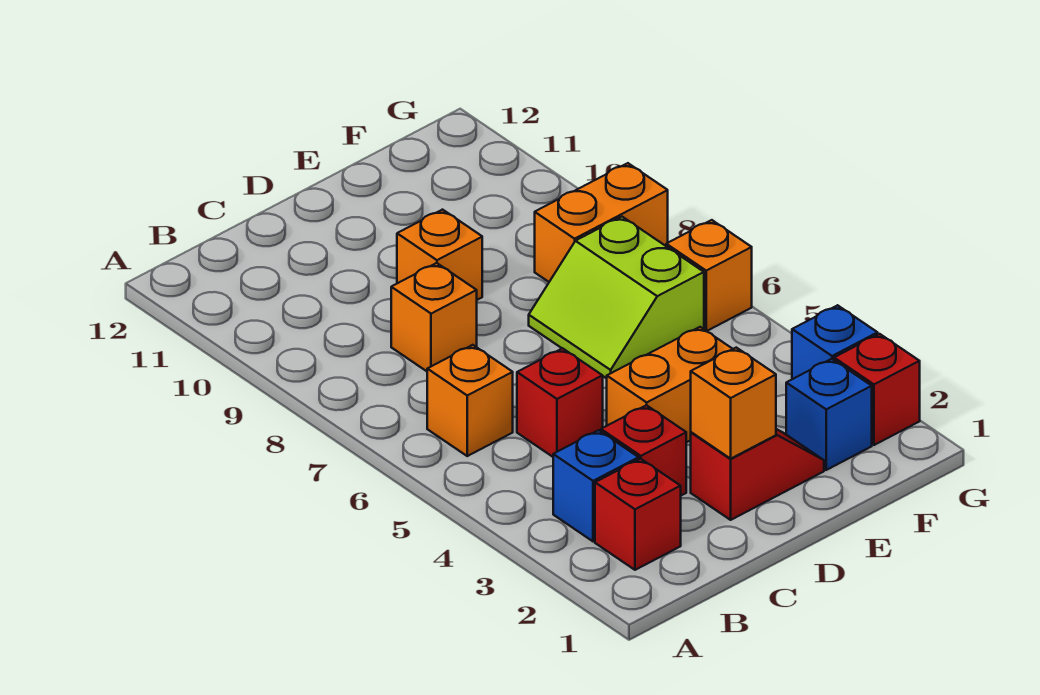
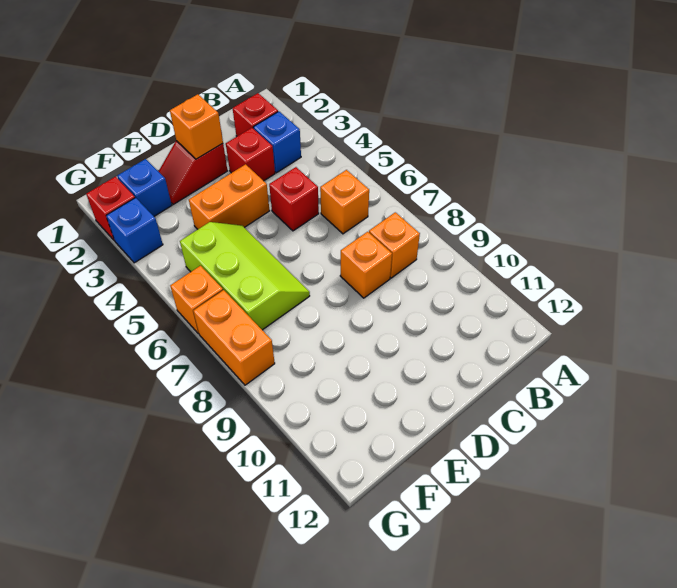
orange 1x1 brick [397,210,482,300] -> orange 1x1 brick moved to [369,212,420,278]
lime 2x2 slope [529,217,704,379] -> lime 2x3 slope [180,222,310,330]
orange 1x2 brick [535,163,668,282] -> orange 1x2 brick turned to [193,290,275,385]

